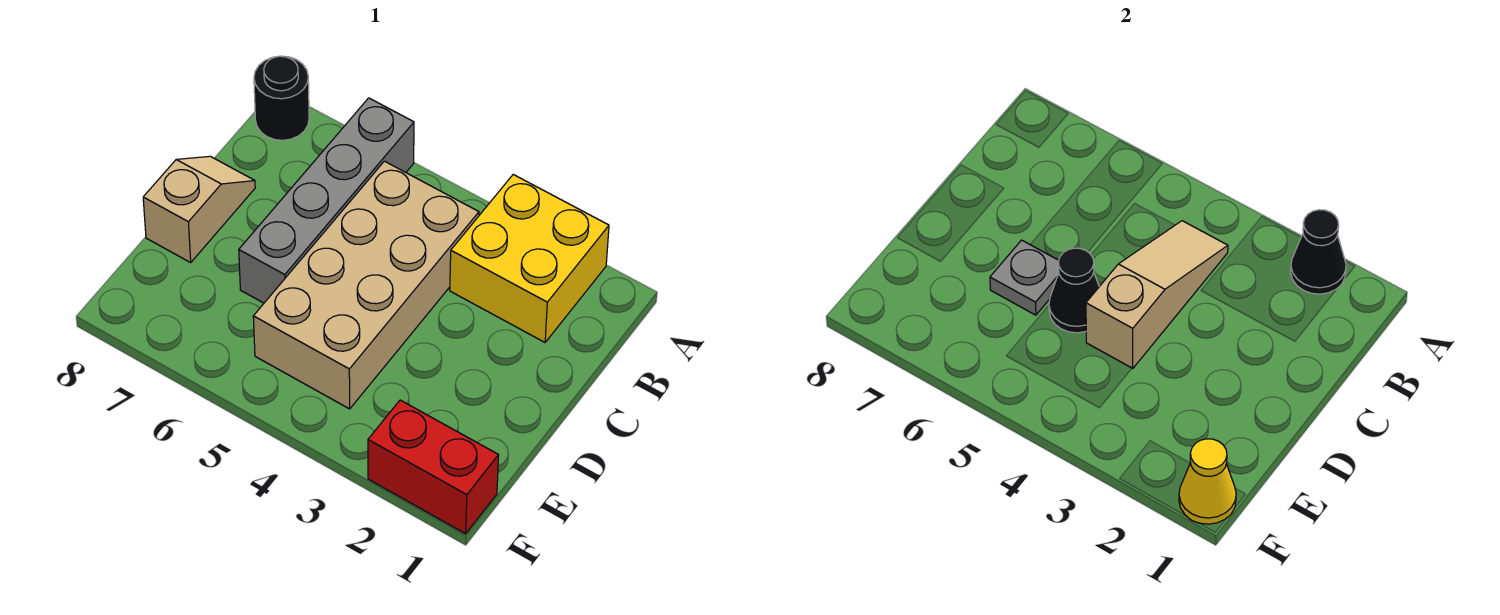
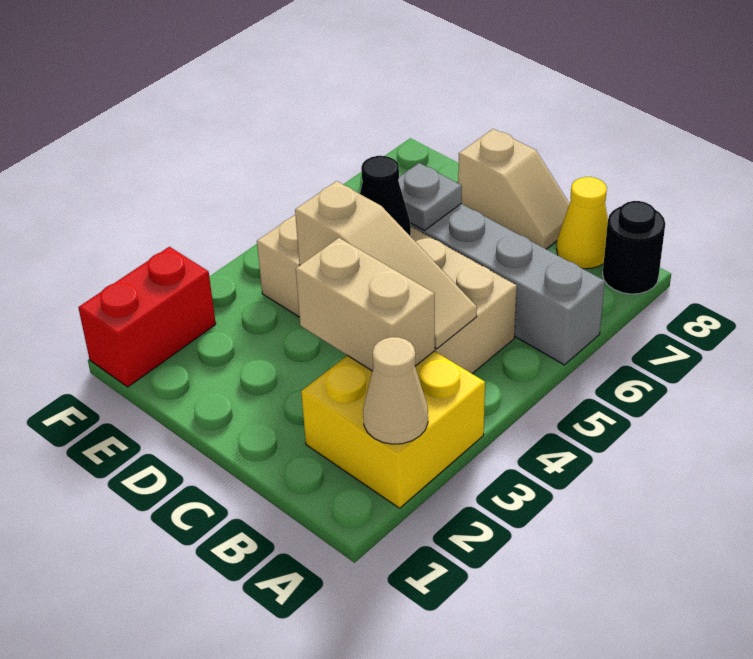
black 1x1 cone [1291,210,1346,294] -> tan 1x1 cone [363,337,428,444]
none -> tan 1x2 brick [296,238,435,371]
yellow 1x1 cone [1179,439,1236,524] -> yellow 1x1 cone moved to [556,177,608,269]

